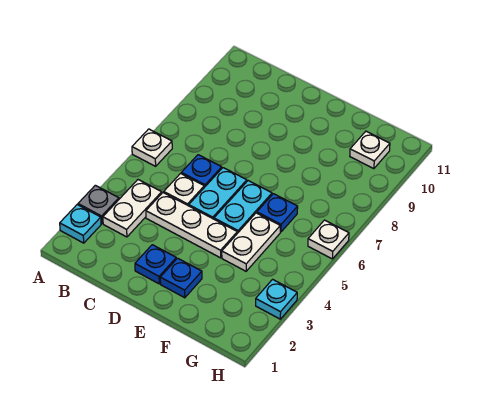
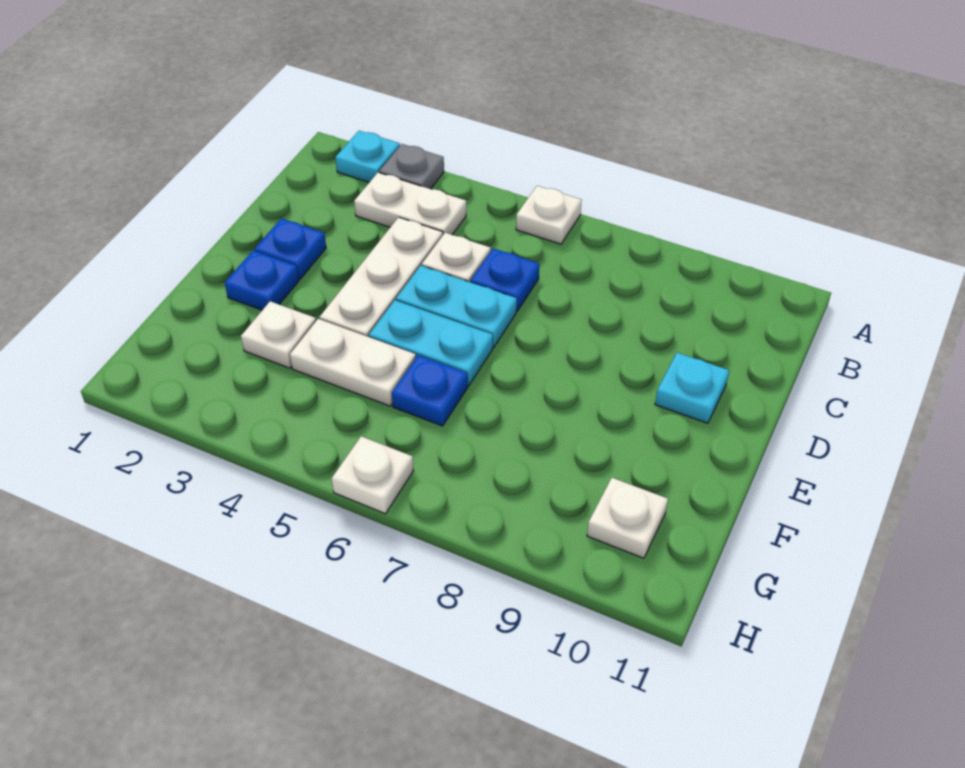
none -> white 1x1 plate [241,301,316,368]
cyan 1x1 plate [256,279,297,319] -> cyan 1x1 plate moved to [655,353,729,423]

